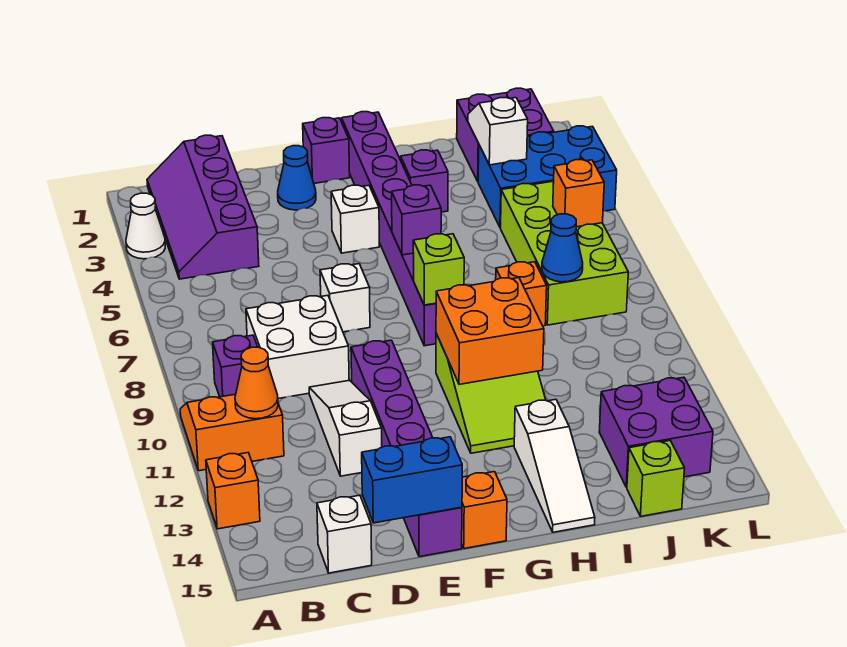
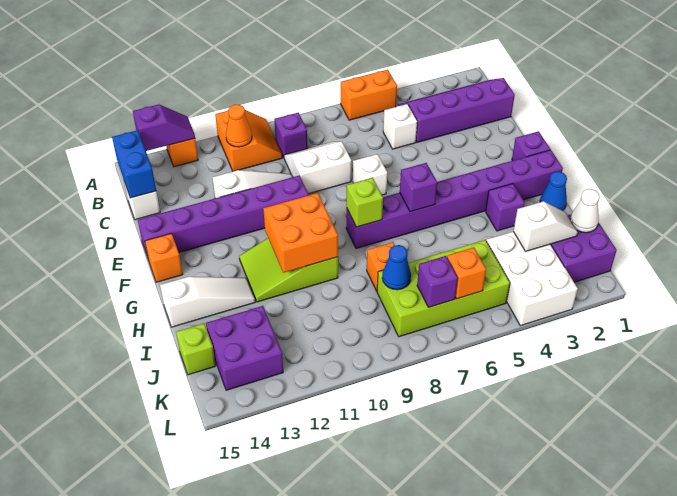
white 1x1 cone [126,193,165,259] -> white 1x1 cone moved to [570,189,600,233]
none -> orange 1x2 brick [341,70,397,120]
none -> purple 1x2 slope [133,104,195,151]
white 2x2 brick [246,295,349,399] -> white 2x2 slope [284,142,351,194]
blue 1x2 brick [362,437,462,523] -> blue 1x2 brick moved to [112,130,156,198]
blue 1x1 cone [278,146,316,210] -> blue 1x1 cone moved to [540,172,567,211]
white 1x1 brick [331,185,379,253] -> white 1x1 brick moved to [383,104,417,149]
white 1x3 slope [514,399,595,532] -> white 1x3 slope turned to [160,277,255,327]
blue 2x3 brick [478,126,617,228] -> white 2x3 brick [487,232,578,326]
none -> purple 1x1 brick [417,256,458,307]

